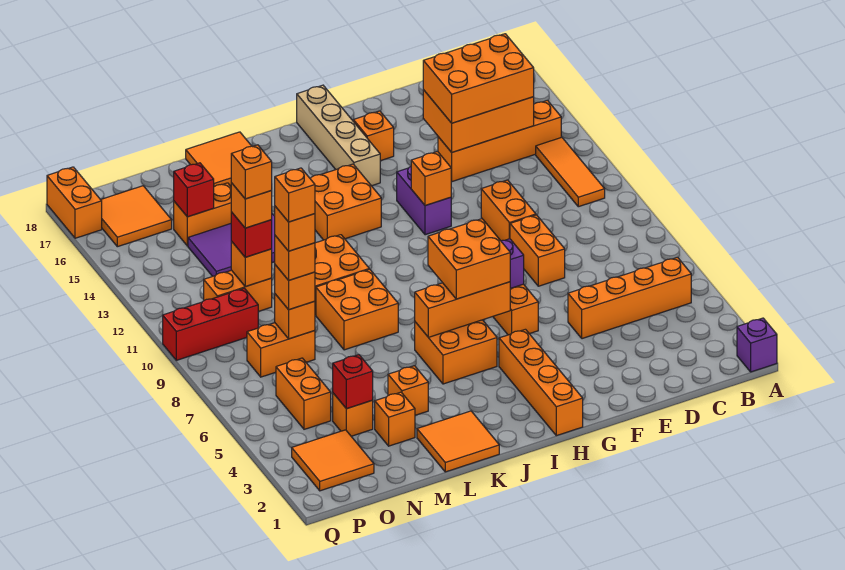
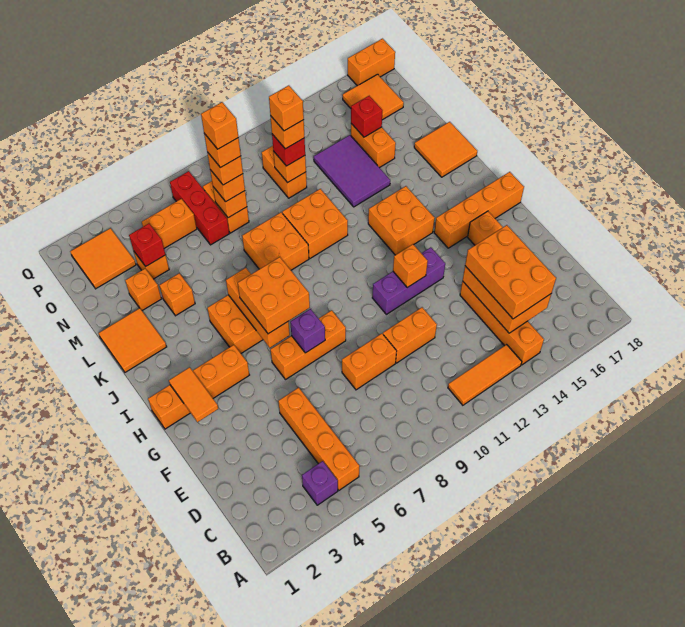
purple 1x1 brick [737,318,777,372] -> purple 1x1 brick moved to [302,461,338,505]
none -> orange 1x2 tile [169,367,218,422]
purple 1x2 brick [397,167,451,235] -> purple 1x3 brick [372,247,445,314]
tan 1x4 brick [297,85,380,186] -> orange 1x4 brick [434,172,524,248]
red 1x3 brick [163,288,258,360] -> red 1x3 brick moved to [170,171,229,245]

